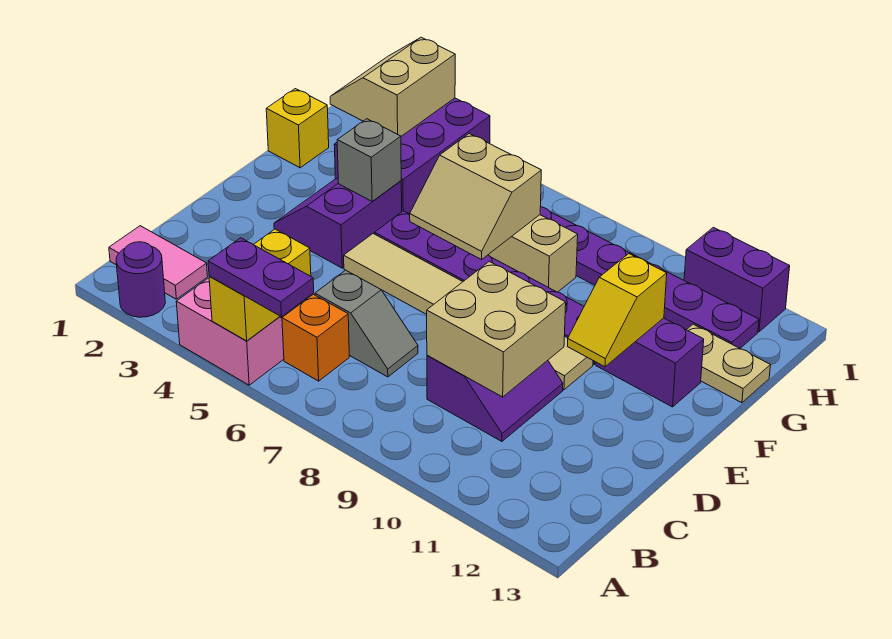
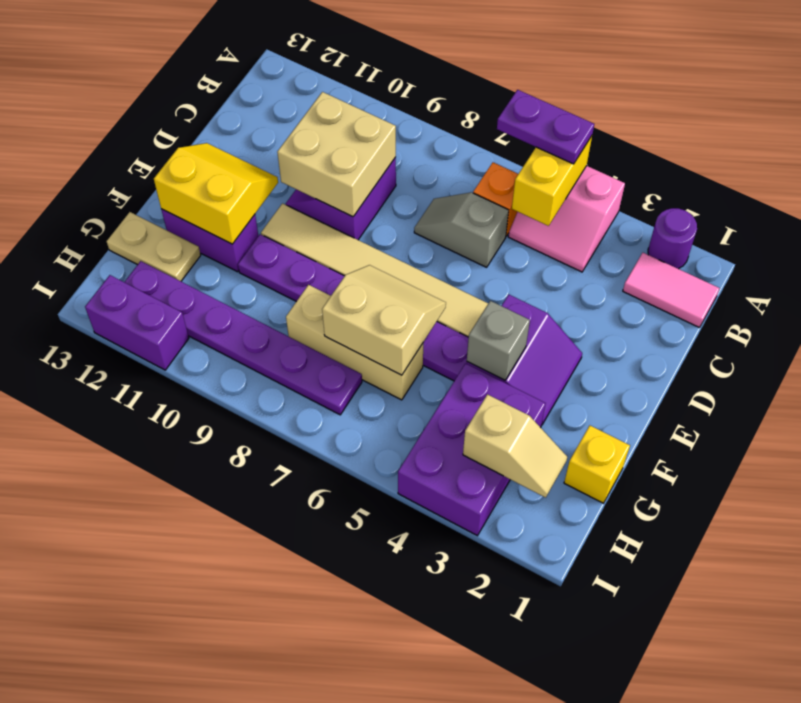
yellow 1x2 slope [567,254,667,367] -> yellow 2x2 slope [154,143,278,244]
tan 2x2 slope [330,37,455,136] -> tan 1x2 slope [463,394,567,498]

